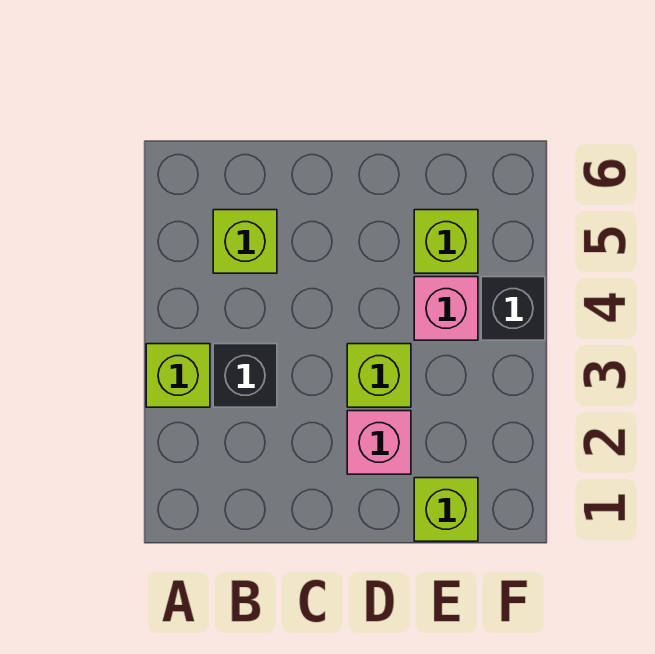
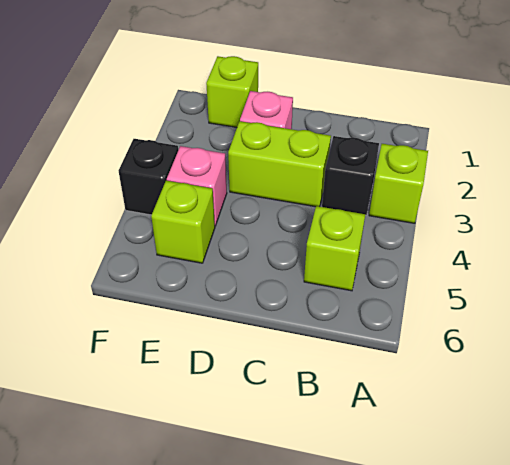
lime 1x1 brick [347,344,411,407] -> lime 1x2 brick [228,121,331,207]

